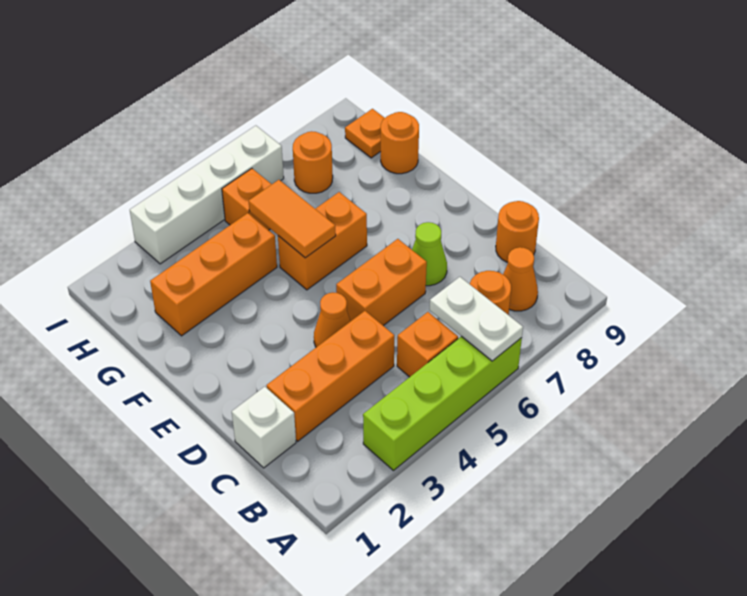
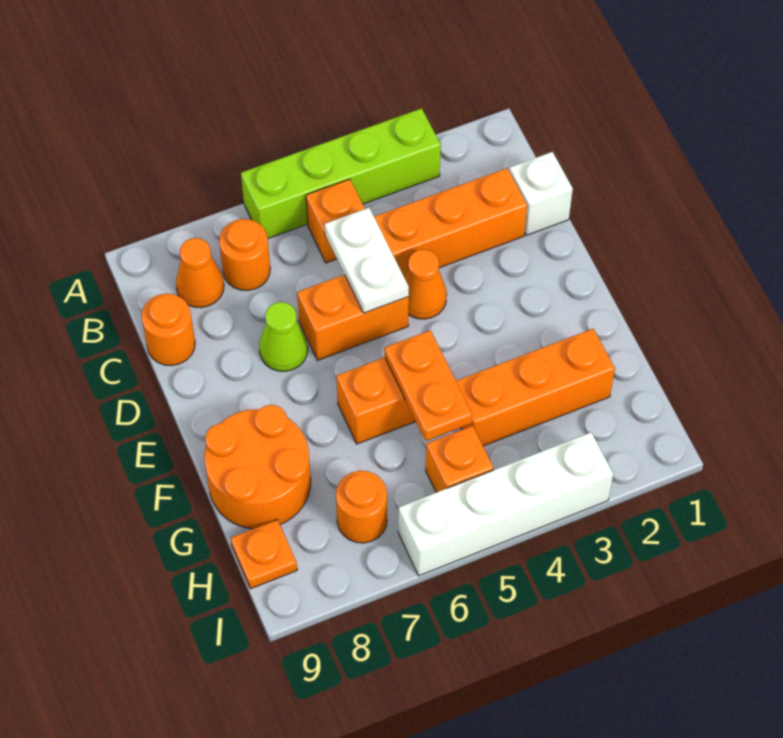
white 1x2 plate [429,277,523,361] -> white 1x2 plate moved to [325,208,409,313]
orange 1x2 tile [249,180,336,258] -> orange 1x2 plate [385,330,472,441]
orange 1x1 round brick [381,112,419,174] -> orange 2x2 round brick [205,405,311,529]

